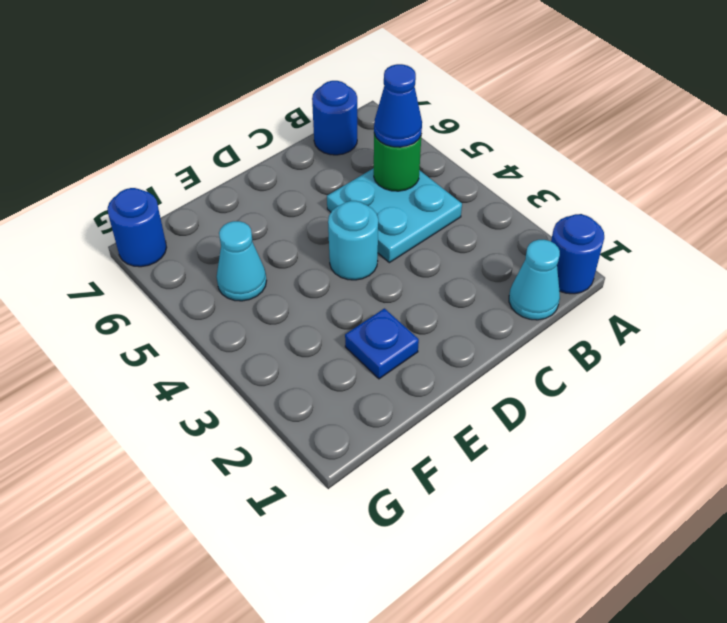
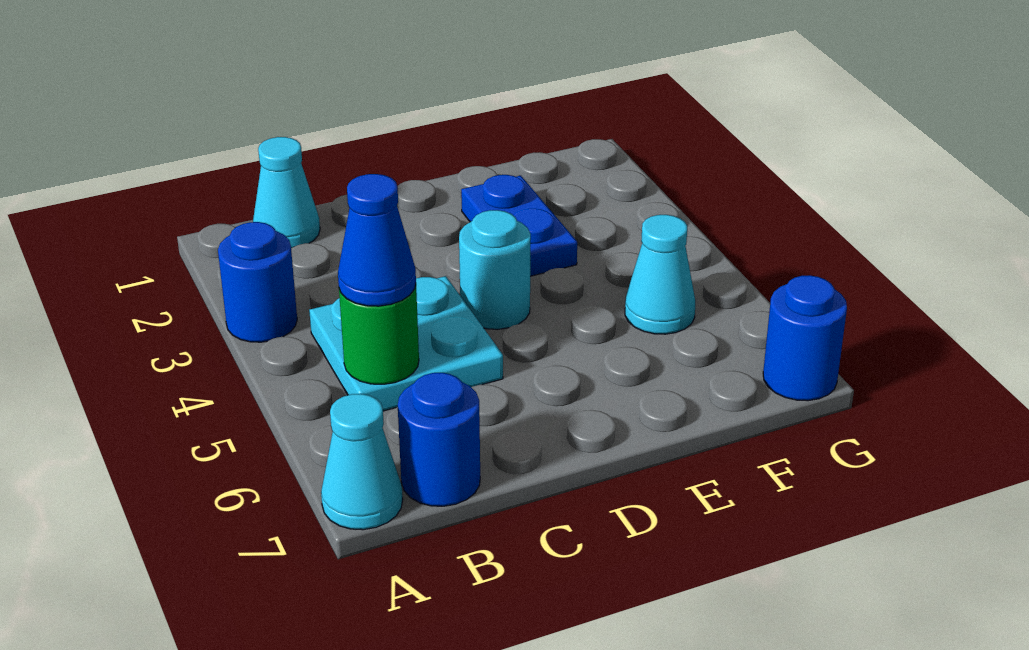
blue 1x1 round brick [551,214,604,294] -> blue 1x1 round brick moved to [218,222,297,342]
none -> cyan 1x1 cone [321,394,403,530]
blue 1x1 plate [345,308,419,379] -> blue 1x2 plate [461,175,577,276]

